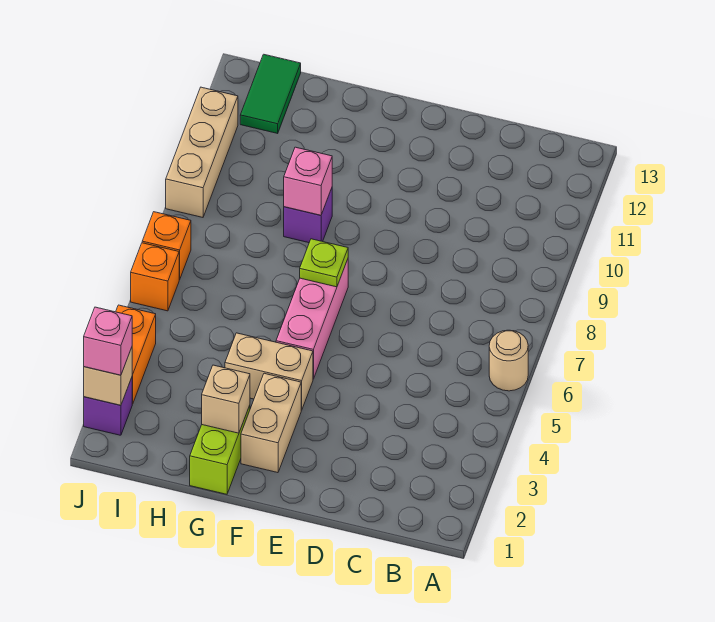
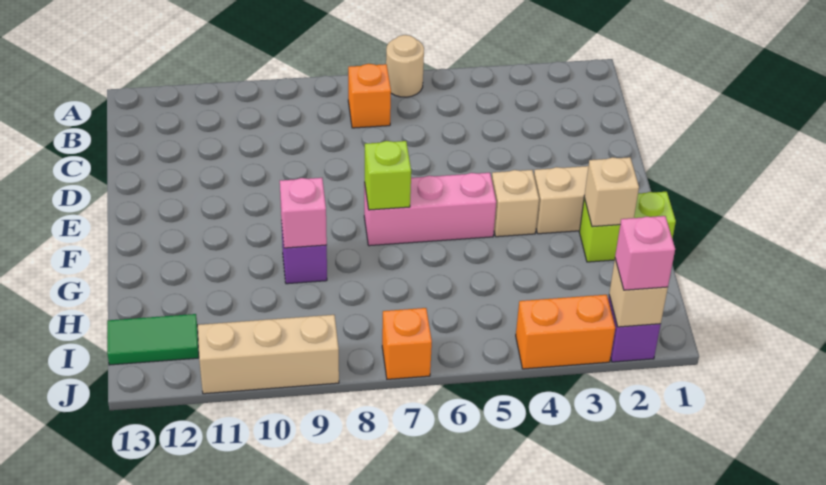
tan 1x2 brick [225,333,313,410] -> tan 1x1 brick [492,170,539,237]
lime 1x1 plate [300,239,348,287] -> lime 1x1 brick [365,141,411,210]
orange 1x1 brick [131,243,179,311] -> orange 1x1 brick moved to [348,64,391,128]

